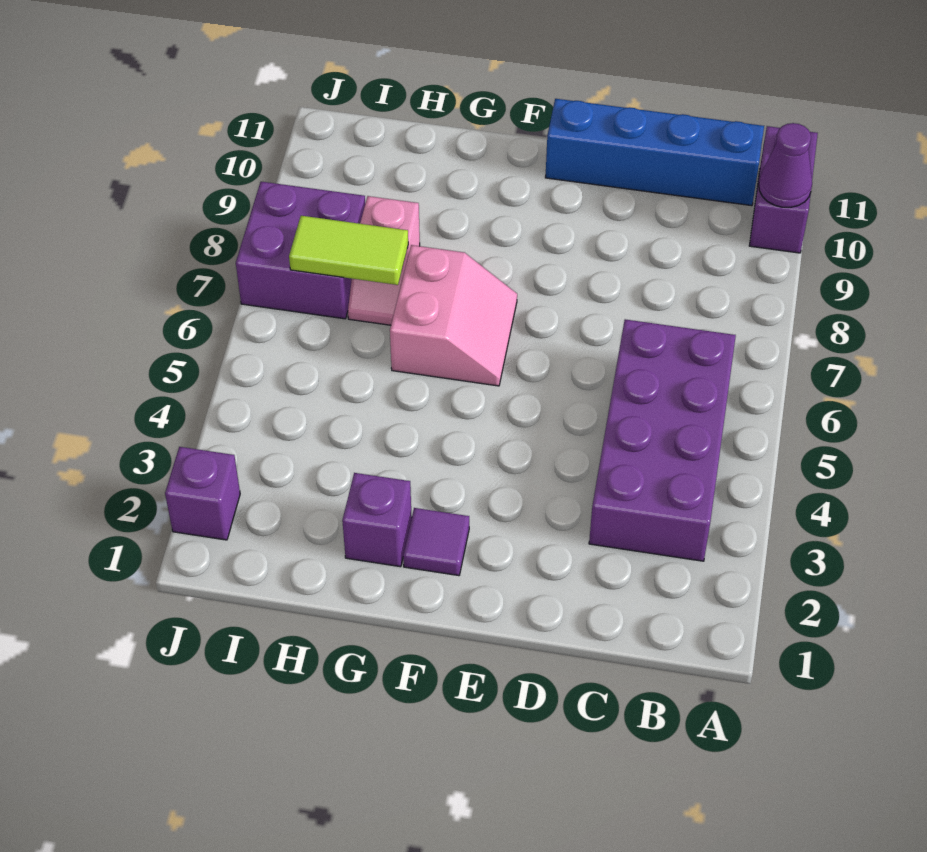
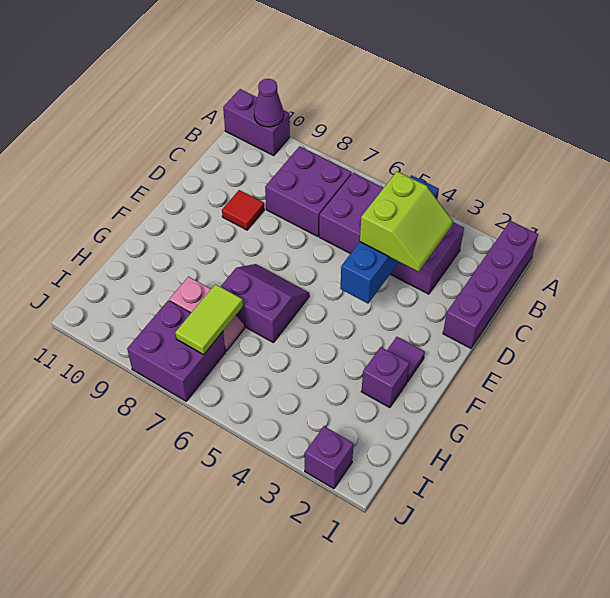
none -> purple 1x4 brick [443,221,538,348]
none -> purple 2x2 brick [265,146,352,236]
blue 1x4 brick [545,99,764,206] -> blue 1x4 brick moved to [340,175,439,303]
none -> lime 2x2 slope [360,171,453,272]
none -> red 1x1 tile [222,190,264,230]
pink 2x2 slope [390,245,517,386] -> purple 2x2 slope [221,264,309,342]

